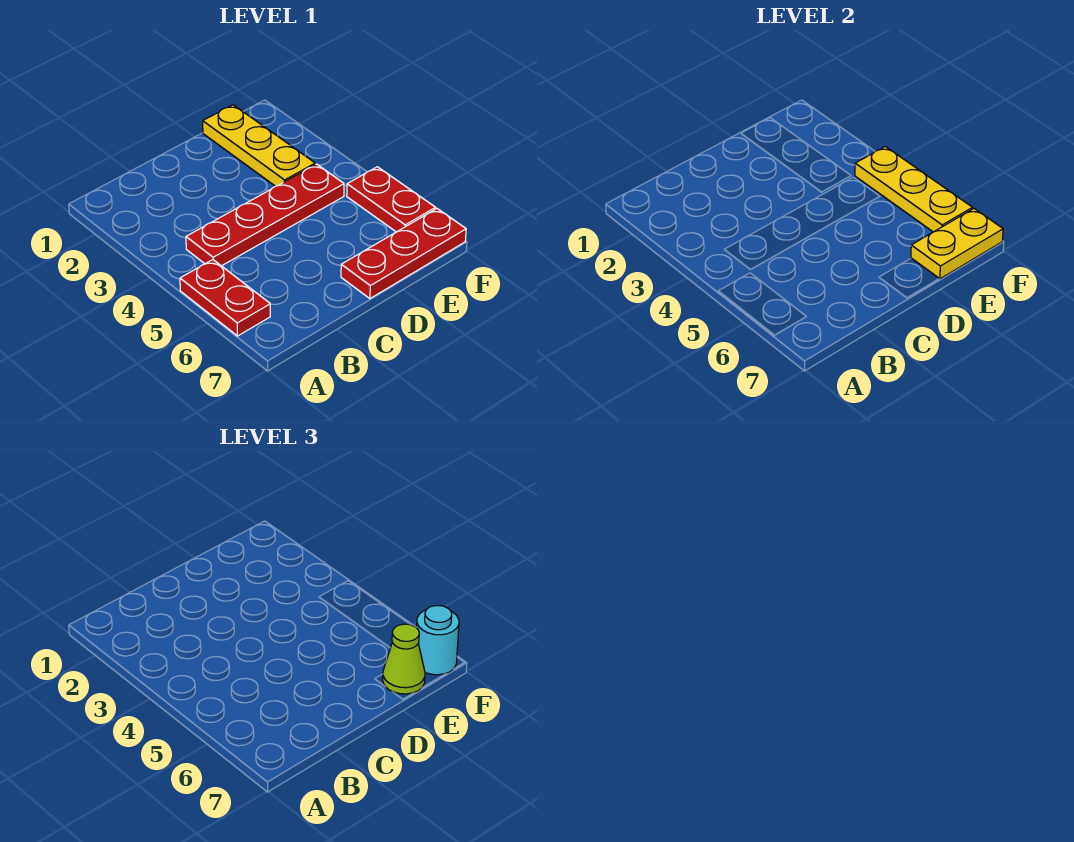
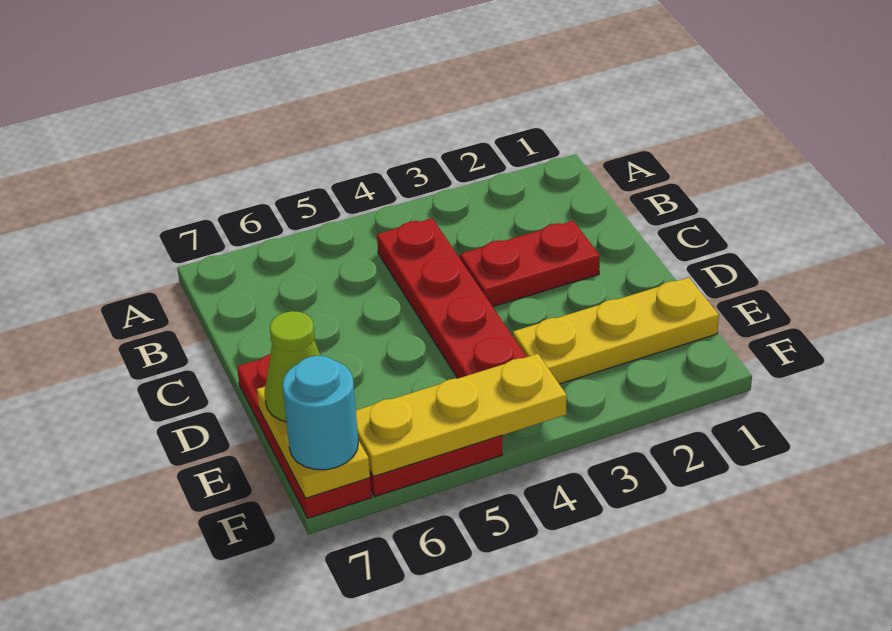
red 1x2 plate [180,260,270,336] -> red 1x2 plate moved to [460,221,600,307]

